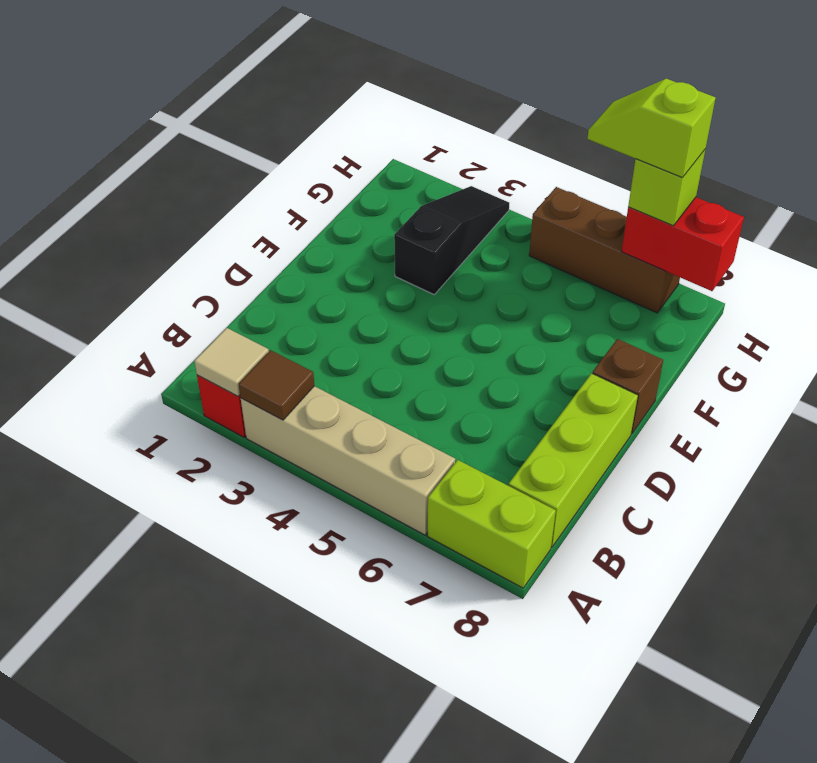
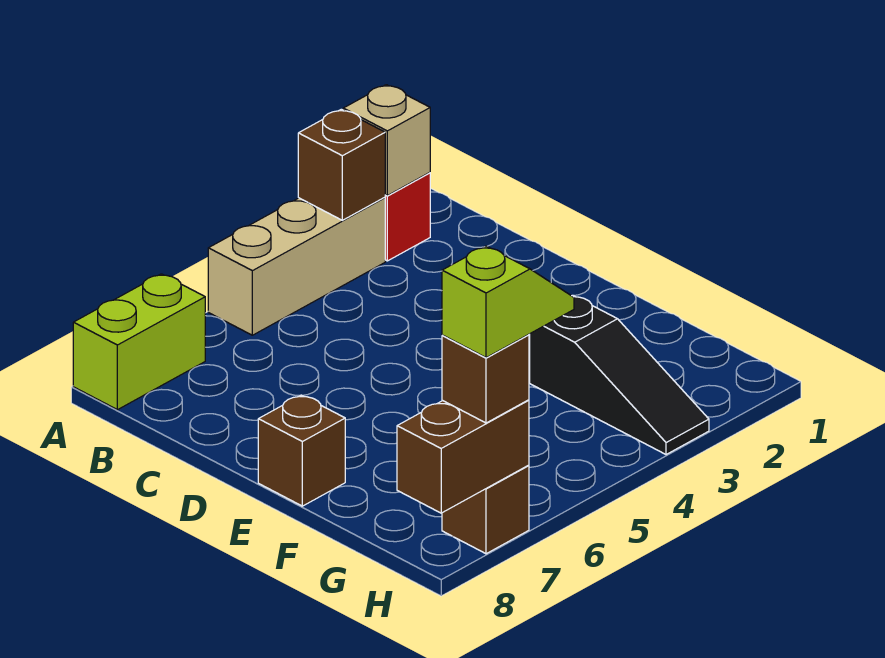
tan 1x1 tile [194,328,269,396] -> tan 1x1 brick [343,85,430,196]
tan 1x4 brick [241,386,455,535] -> tan 1x3 brick [208,197,385,335]
brown 1x1 tile [239,350,314,420] -> brown 1x1 brick [298,109,385,220]
lime 1x3 brick [508,373,638,547] -> none
brown 1x3 brick [529,187,680,313] -> brown 1x1 brick [442,465,529,554]
red 1x2 brick [621,197,744,291] -> brown 1x2 brick [397,400,529,513]
lime 1x1 brick [628,150,705,226] -> brown 1x1 brick [442,335,529,423]

